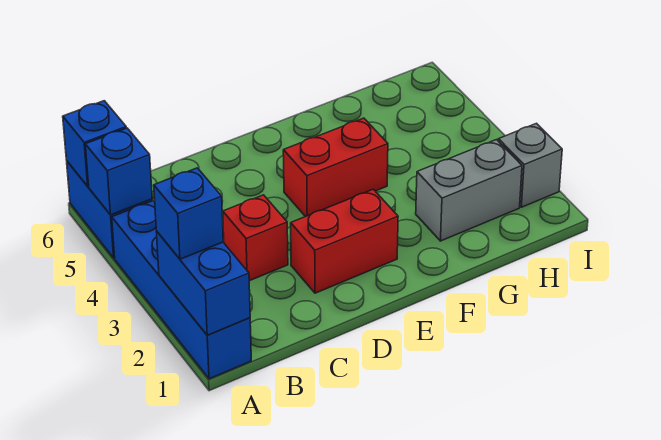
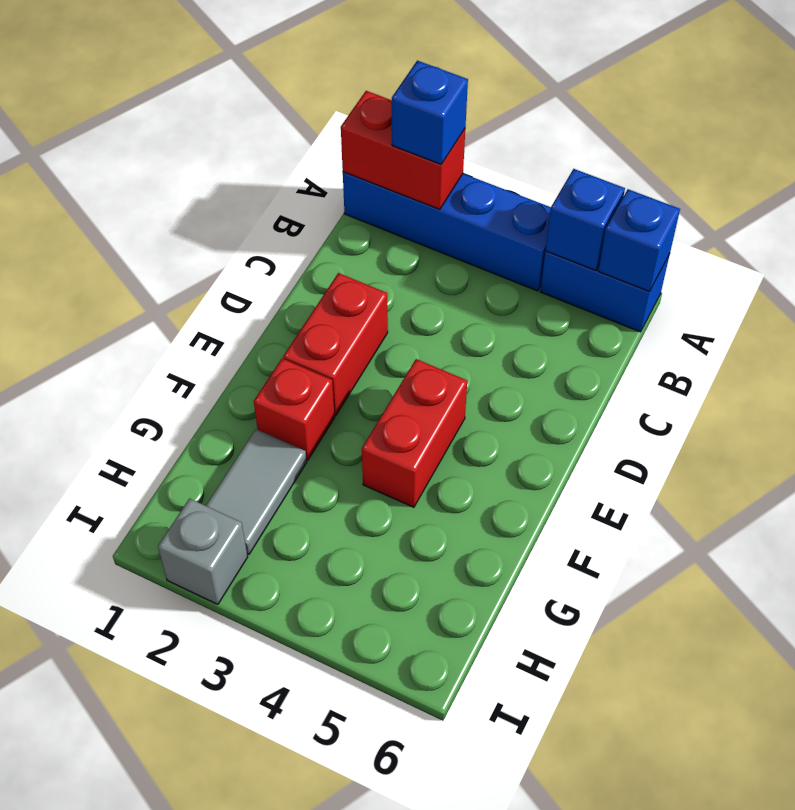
blue 1x2 brick [156,231,250,335] -> red 1x2 brick [341,91,465,209]
red 1x1 brick [223,195,288,281] -> red 1x1 brick moved to [254,358,335,460]
grey 1x2 brick [416,140,522,241] -> grey 1x2 tile [206,429,307,555]

